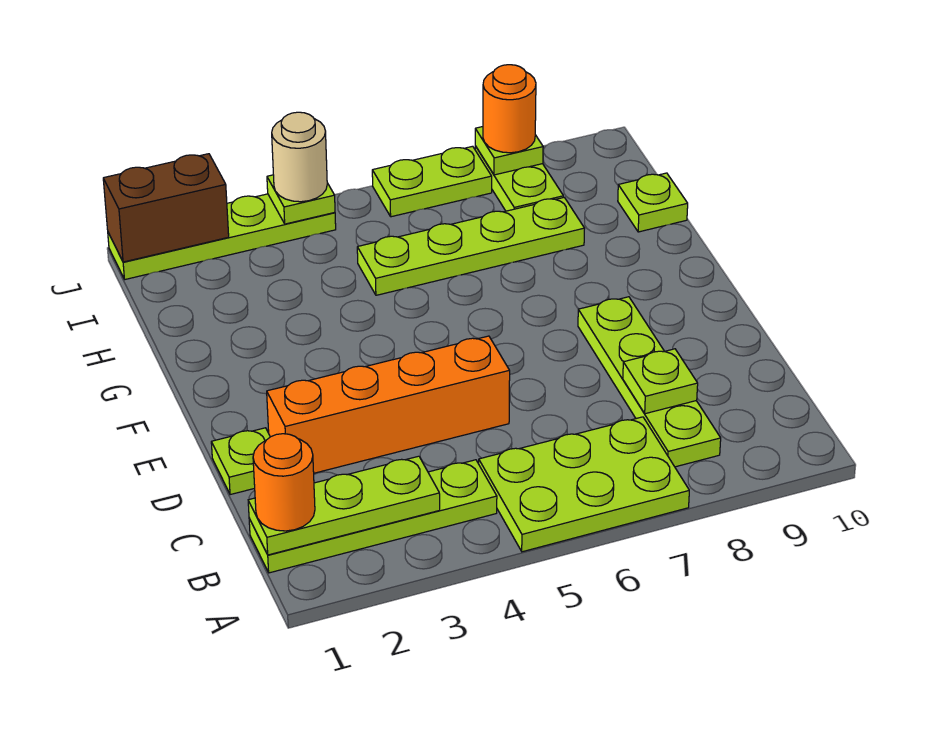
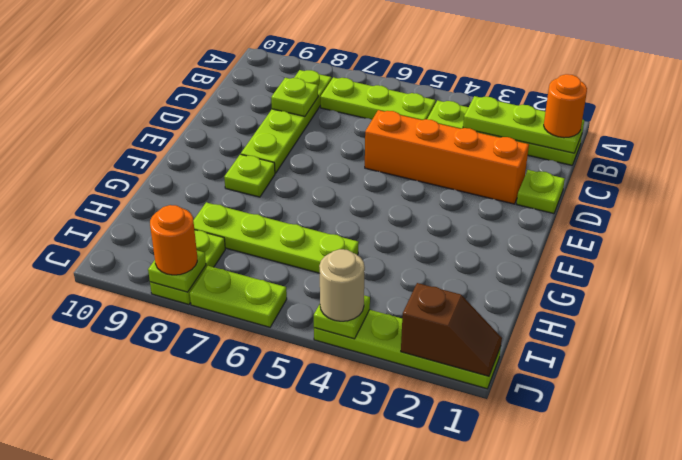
lime 2x3 plate [479,417,689,552] -> lime 1x3 plate [321,77,436,120]
lime 1x1 plate [618,173,688,232] -> lime 1x1 plate moved to [224,154,275,197]
brown 1x2 brick [103,154,229,262] -> brown 1x2 slope [401,283,502,376]

